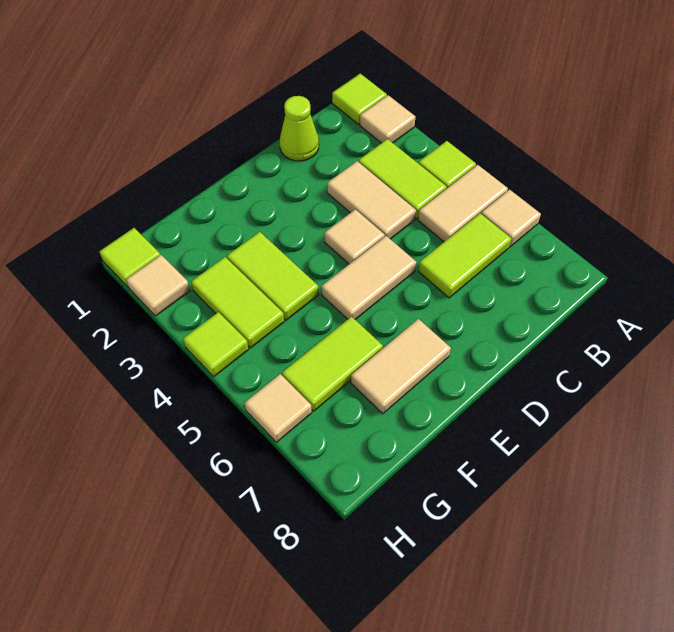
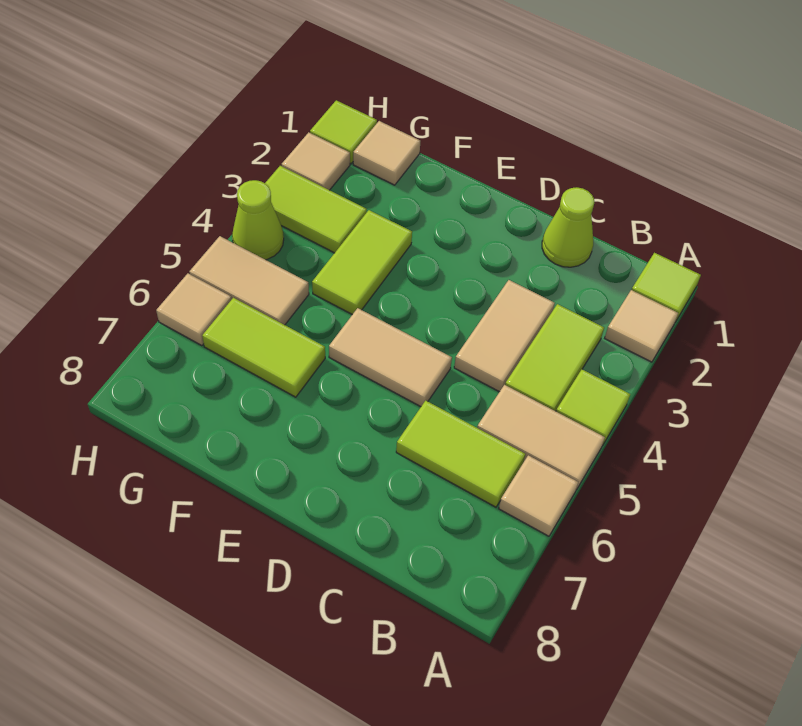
tan 1x1 tile [324,209,385,264] -> tan 1x1 tile moved to [353,121,420,185]
tan 1x2 tile [351,319,451,414] -> tan 1x2 tile moved to [189,236,309,325]
lime 1x2 tile [191,257,284,348] -> lime 1x2 tile turned to [265,166,367,253]
lime 1x1 tile [183,312,249,376] -> lime 1x1 cone [232,180,284,260]

